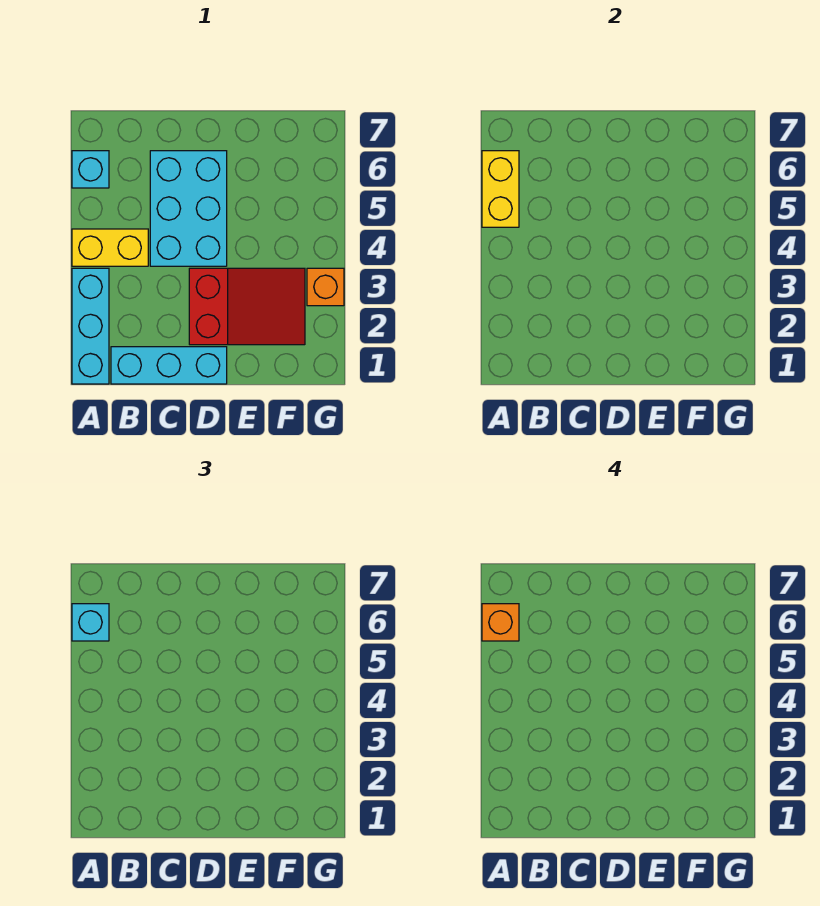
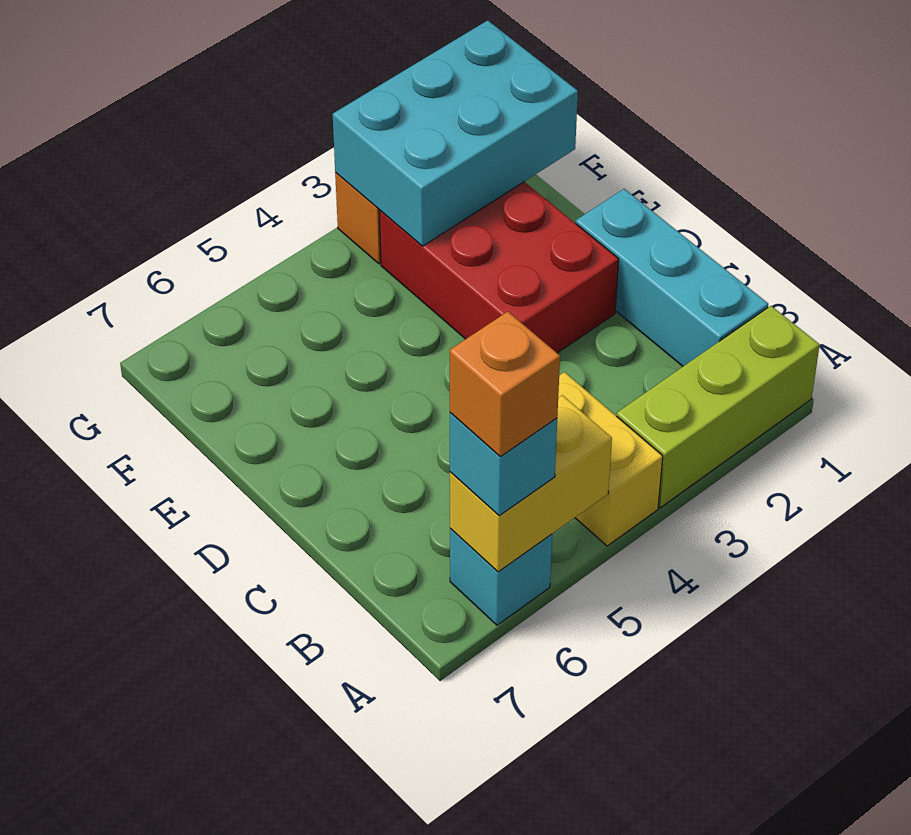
cyan 1x3 brick [72,268,109,384] -> lime 1x3 brick [617,306,820,508]
cyan 2x3 brick [150,151,227,266] -> cyan 2x3 brick moved to [333,20,578,246]
red 2x3 slope [189,268,305,345] -> red 2x3 brick [380,182,619,353]

